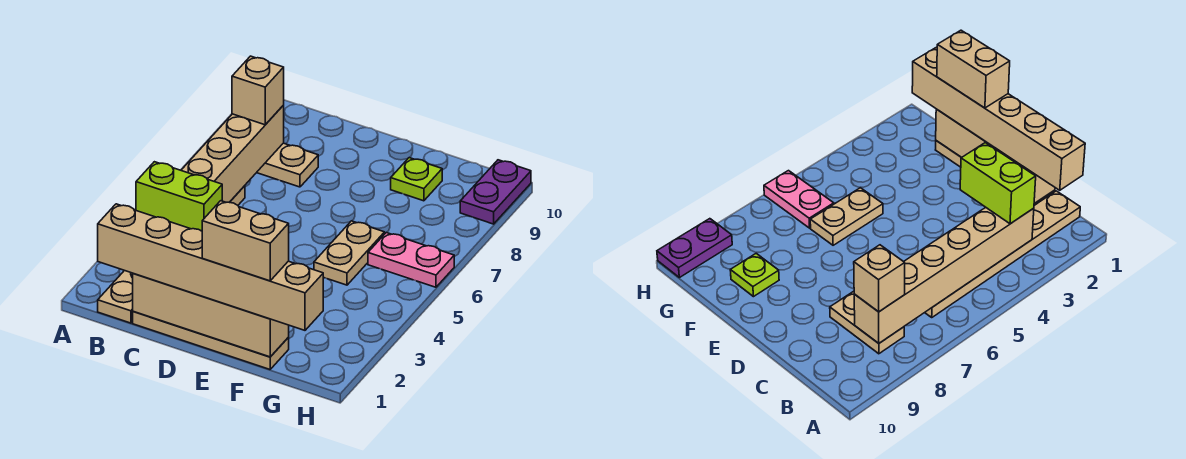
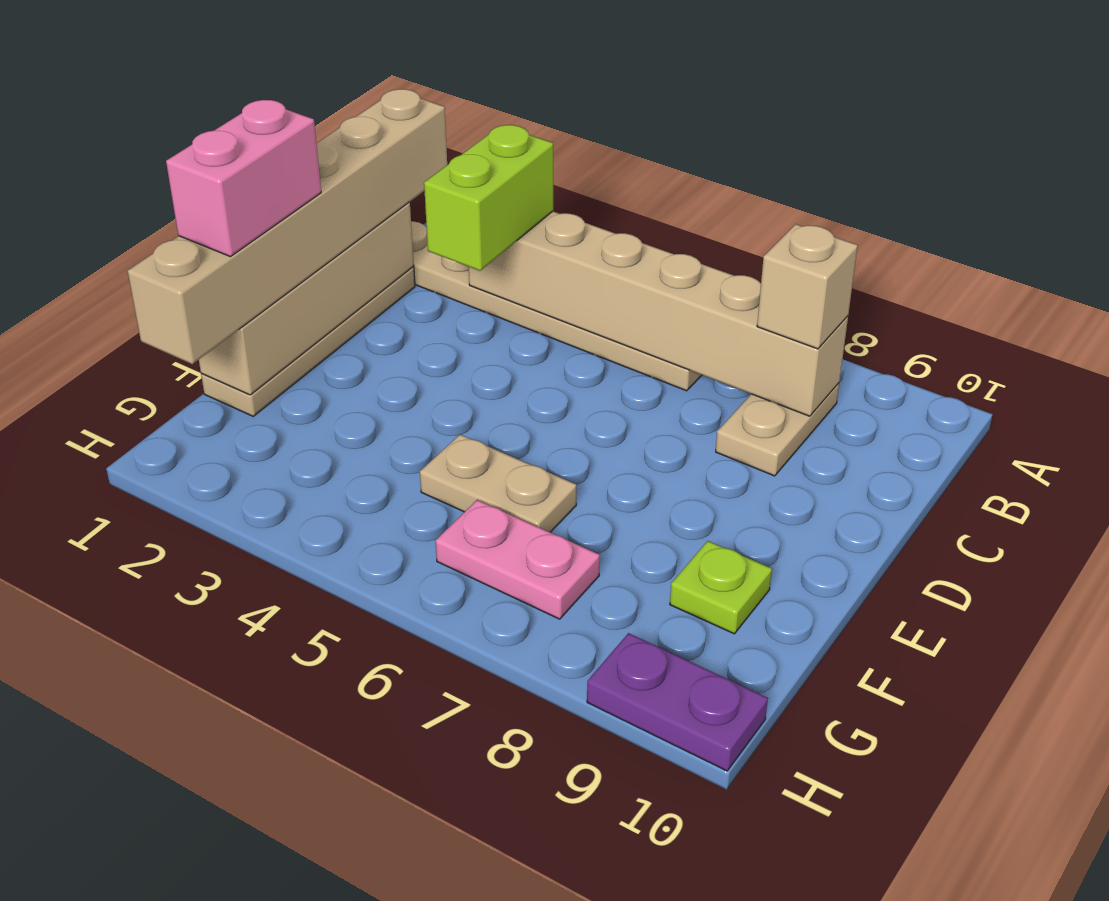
tan 1x2 brick [202,201,289,281] -> pink 1x2 brick [166,100,321,257]
pink 1x2 plate [368,233,454,287] -> pink 1x2 plate turned to [435,500,600,619]

